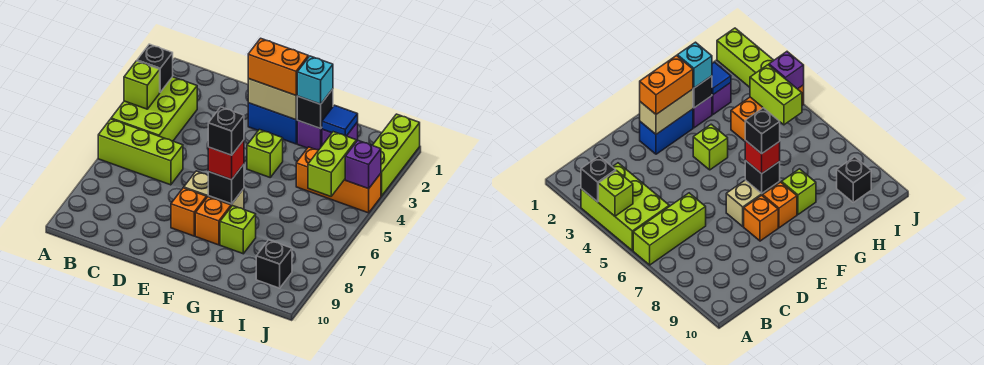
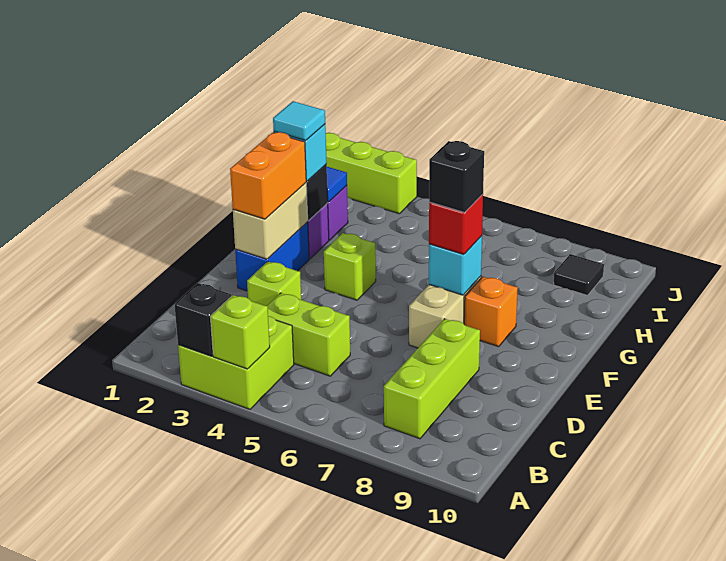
lime 2x3 brick [111,77,197,141] -> lime 2x2 brick [178,316,294,409]
lime 1x3 brick [98,119,183,185] -> lime 1x3 brick moved to [384,319,480,439]
orange 1x1 brick [171,188,207,236] -> none
black 1x1 brick [208,164,244,204] -> cyan 1x1 brick [429,236,482,295]
none -> cyan 1x1 tile [273,101,325,140]
lime 1x1 brick [220,206,256,254] -> lime 1x1 brick moved to [247,261,301,306]
orange 1x3 brick [296,147,381,213] -> none
lime 1x2 brick [308,132,356,196] -> lime 1x2 brick moved to [267,293,350,376]
black 1x1 brick [256,240,292,288] -> black 1x1 tile [554,254,604,295]
purple 1x1 brick [345,140,381,189] -> none

